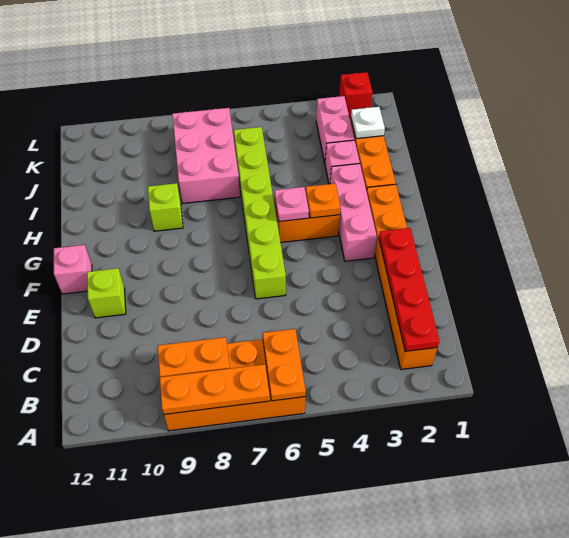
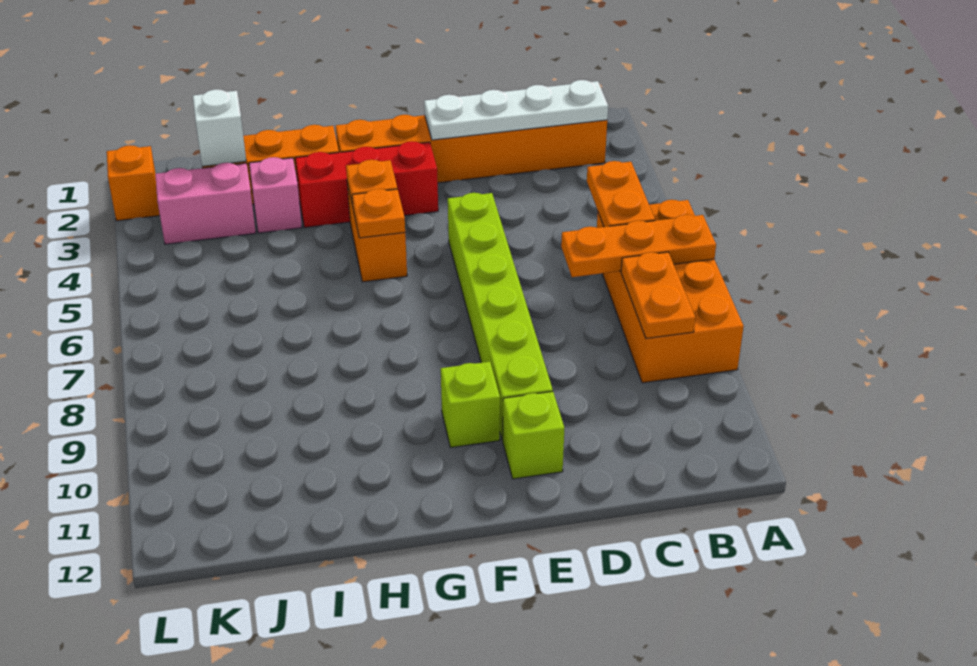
orange 1x2 plate [263,329,306,401] -> orange 1x2 plate turned to [587,161,655,227]
orange 1x3 plate [160,364,270,414] -> orange 1x3 plate turned to [561,215,716,277]
red 1x4 plate [379,228,439,351] -> white 1x4 plate [424,80,608,140]
lime 1x6 brick [234,127,286,299] -> lime 1x6 brick turned to [448,193,553,440]
pink 1x3 brick [330,164,377,261] -> red 1x3 brick [295,141,438,228]
pink 1x1 brick [54,245,92,294] -> none
pink 1x1 plate [275,187,309,222] -> orange 1x1 plate [352,189,405,238]
lime 1x1 brick [148,183,183,231] -> lime 1x1 brick moved to [441,362,500,447]
pink 2x3 brick [172,108,240,204] -> none
white 1x1 plate [351,107,385,139] -> white 1x1 brick [193,89,246,166]
red 1x1 brick [339,72,373,117] -> orange 1x1 brick [107,145,160,221]

